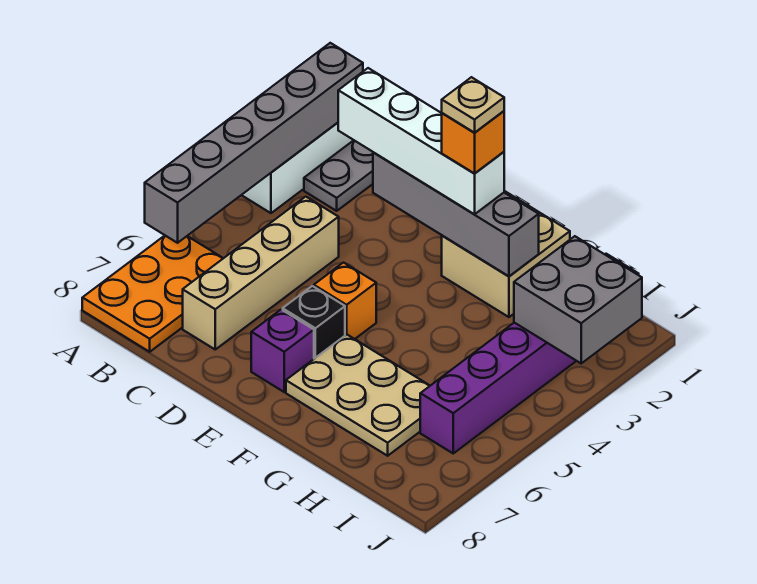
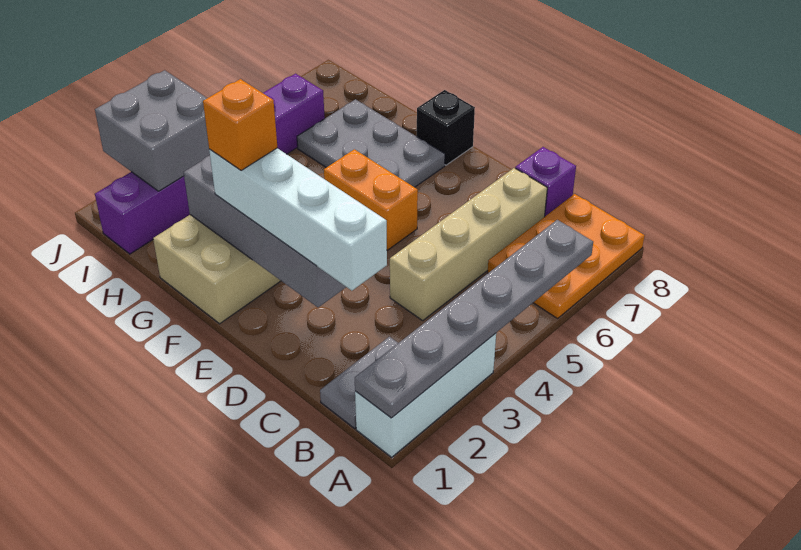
grey 1x6 brick [145,43,363,243] -> grey 1x6 plate [355,220,593,418]
orange 1x1 brick [314,263,376,339] -> orange 1x2 brick [324,149,418,250]
black 1x1 brick [283,286,345,359] -> black 1x1 brick moved to [417,90,475,165]
purple 1x1 brick [251,310,314,392] -> purple 1x1 brick moved to [515,147,576,217]
tan 1x1 plate [442,77,504,133] -> none
tan 2x3 plate [286,335,430,456] -> grey 2x3 plate [297,99,445,187]

